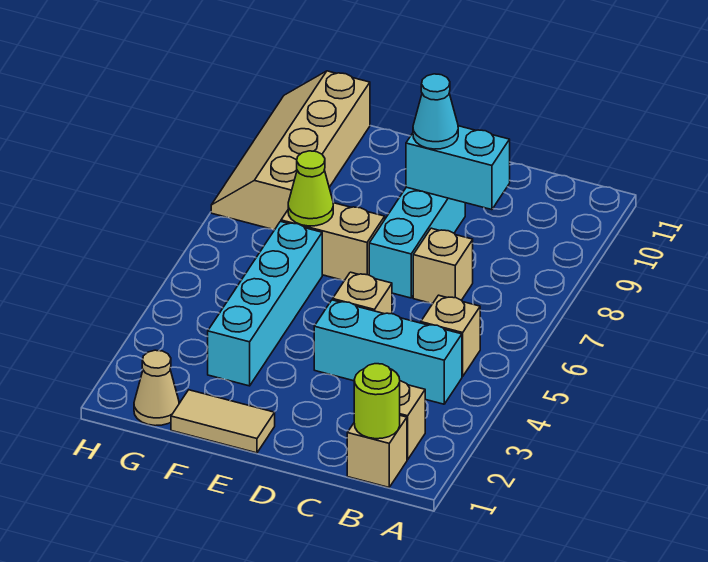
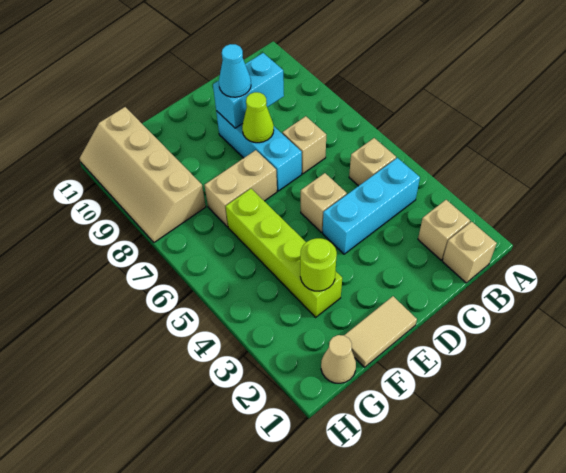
lime 1x1 round brick [354,364,400,439] -> lime 1x1 round brick moved to [300,238,337,291]
cyan 1x4 brick [208,221,322,386] -> lime 1x4 brick [226,189,342,317]
lime 1x1 cone [288,151,333,226] -> lime 1x1 cone moved to [242,92,274,143]

